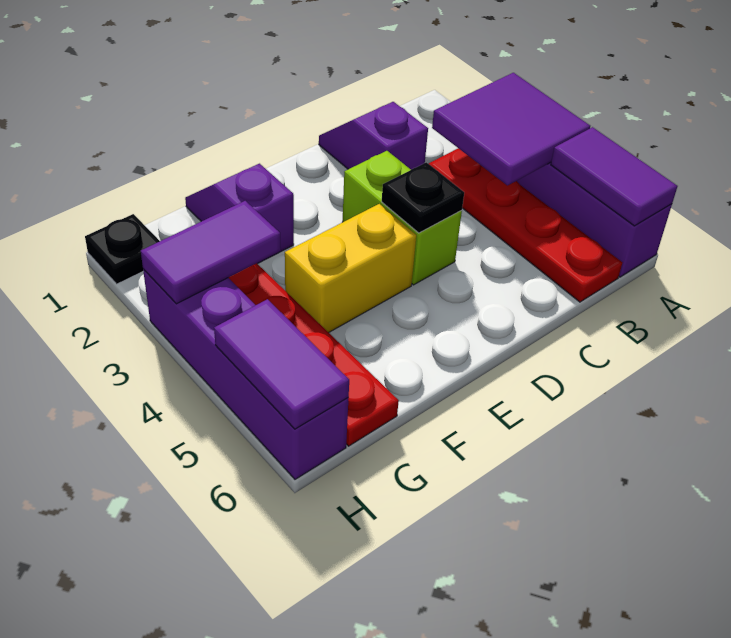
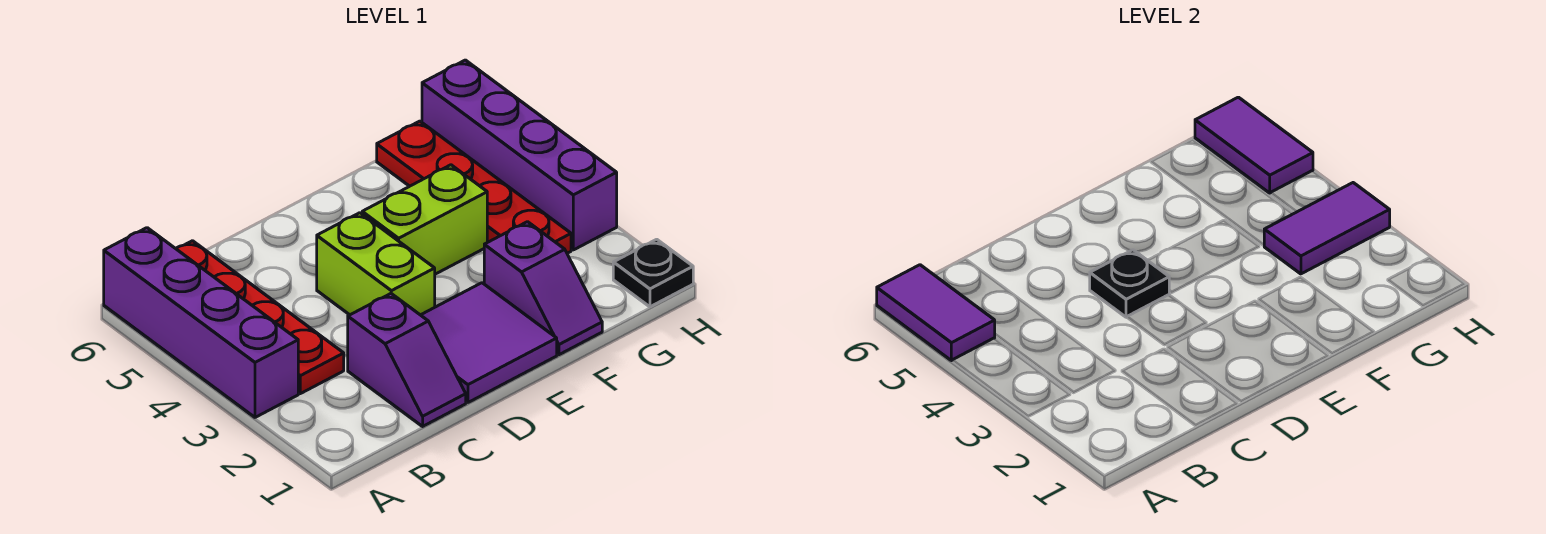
purple 2x2 tile [432,73,590,185] -> purple 2x2 tile moved to [421,283,557,402]
yellow 1x2 brick [285,204,416,333] -> lime 1x2 brick [362,165,487,274]

